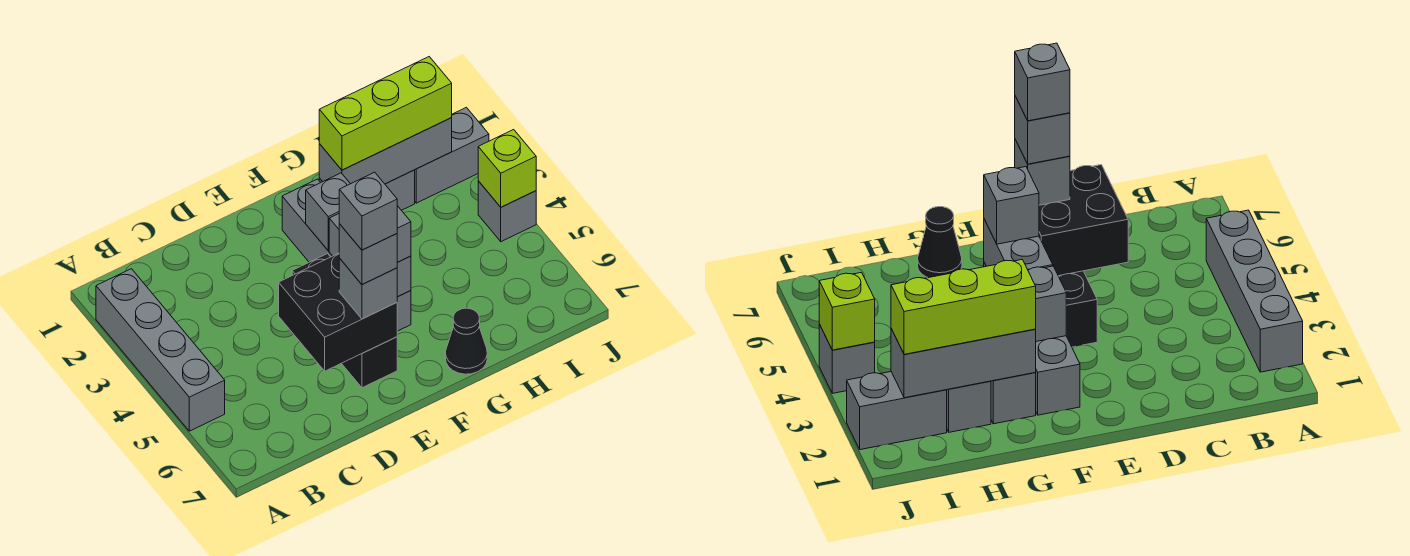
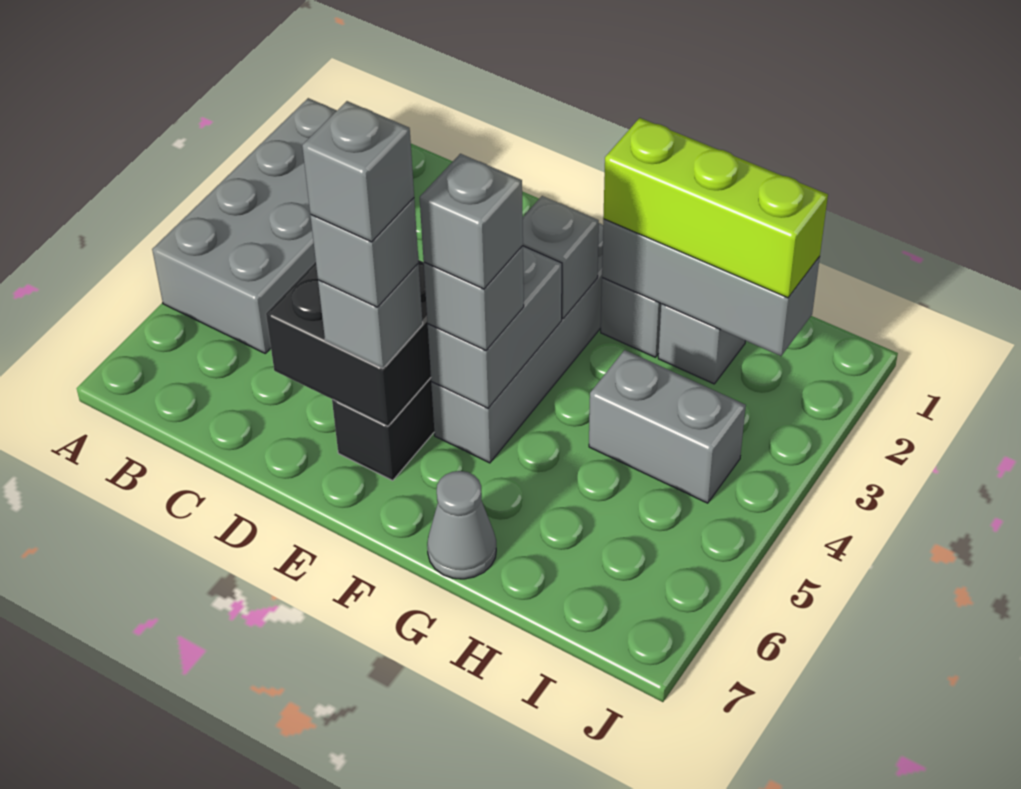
grey 1x4 brick [96,269,225,431] -> grey 2x4 brick [152,98,337,353]
black 1x1 cone [445,308,487,374] -> grey 1x1 cone [427,471,496,579]
grey 1x2 brick [415,107,489,203] -> grey 1x2 brick moved to [589,350,746,503]
grey 1x1 brick [478,181,536,242] -> grey 1x1 brick moved to [420,154,523,289]
lime 1x1 brick [478,130,536,207] -> none

